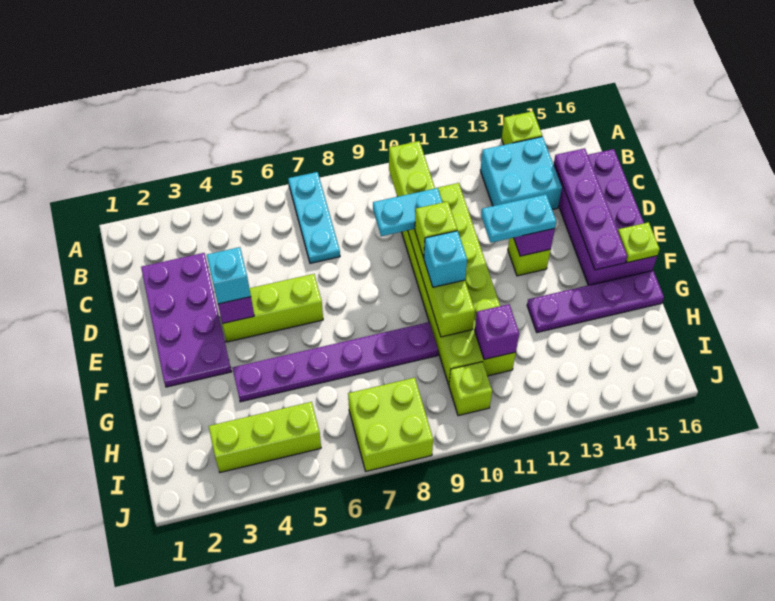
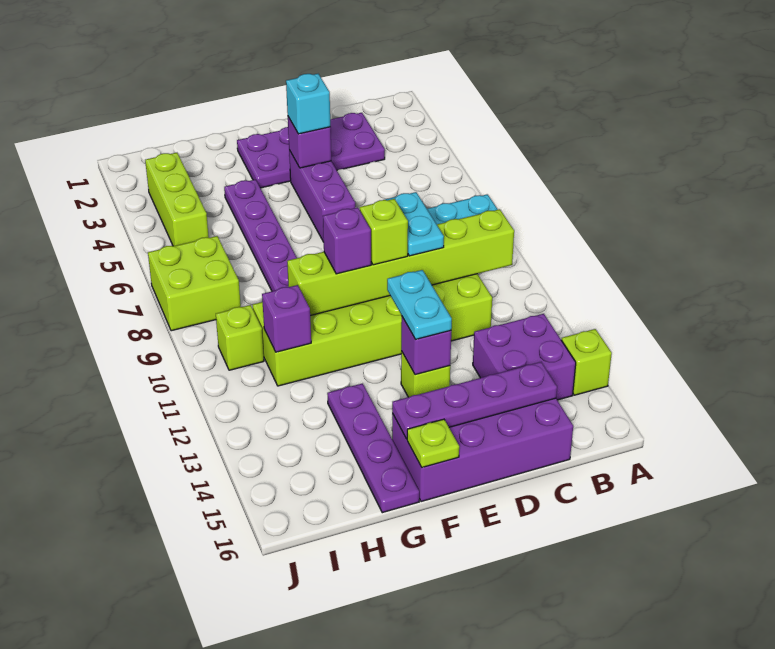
cyan 2x2 brick [480,137,562,210] -> purple 2x2 brick [473,314,576,400]
lime 1x3 brick [222,274,323,342] -> purple 1x3 brick [289,150,355,242]
cyan 1x1 brick [424,231,467,287] -> purple 1x1 brick [323,207,371,274]

